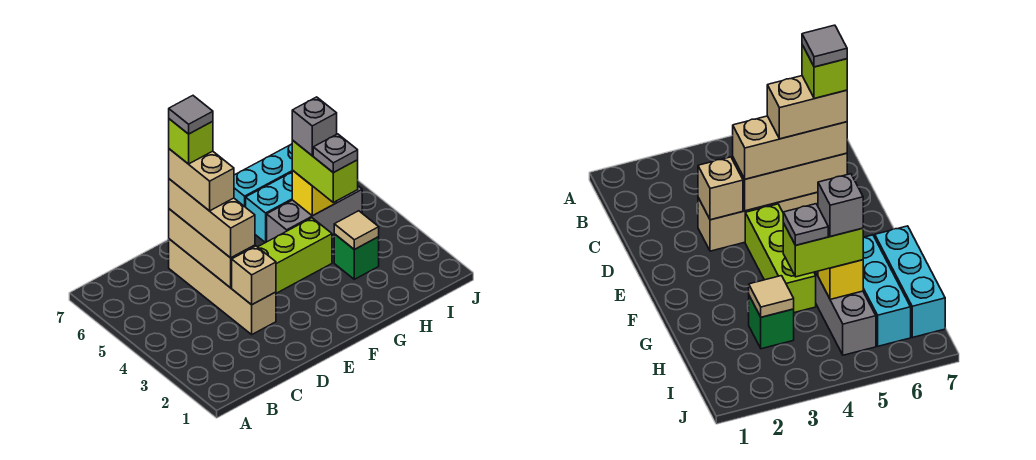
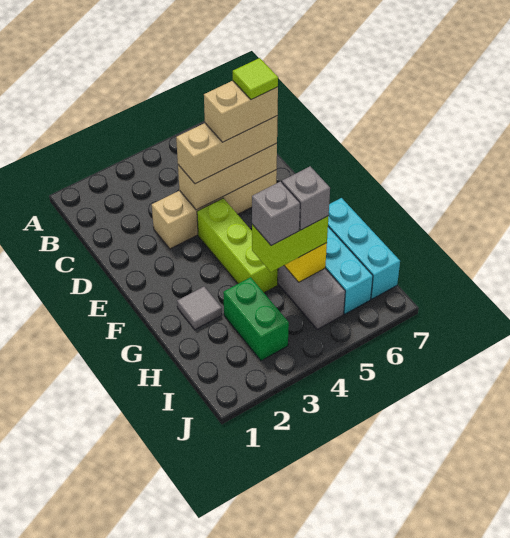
tan 1x1 brick [232,246,276,305] -> none
lime 1x1 brick [169,119,213,164] -> lime 1x1 tile [233,58,278,100]
grey 1x1 tile [169,96,213,134] -> grey 1x1 tile moved to [177,287,222,330]
green 1x1 brick [334,234,379,279] -> green 1x2 brick [223,277,289,361]
tan 1x1 tile [334,211,379,250] -> none
grey 1x1 plate [313,134,358,173] -> grey 1x1 brick [252,181,300,246]

